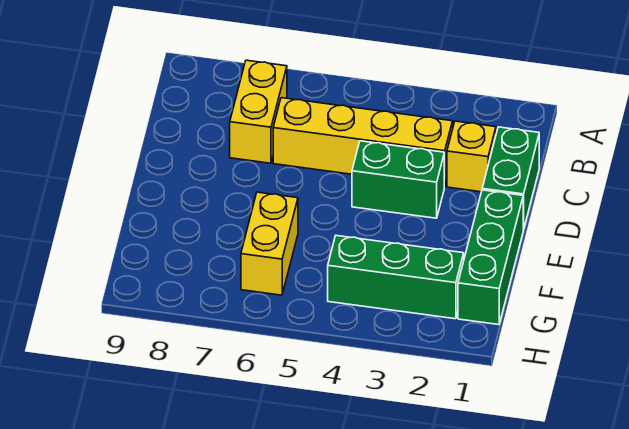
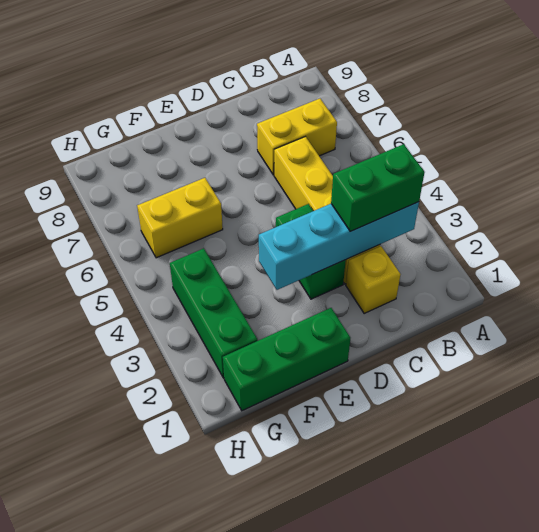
none -> cyan 1x4 brick [259,202,419,290]
green 1x2 brick [482,127,539,230] -> green 1x2 brick moved to [331,144,425,231]

